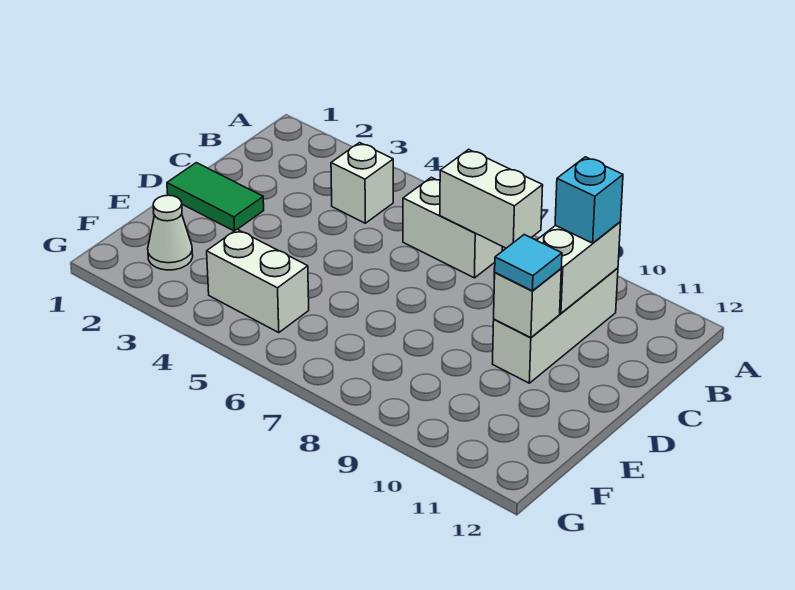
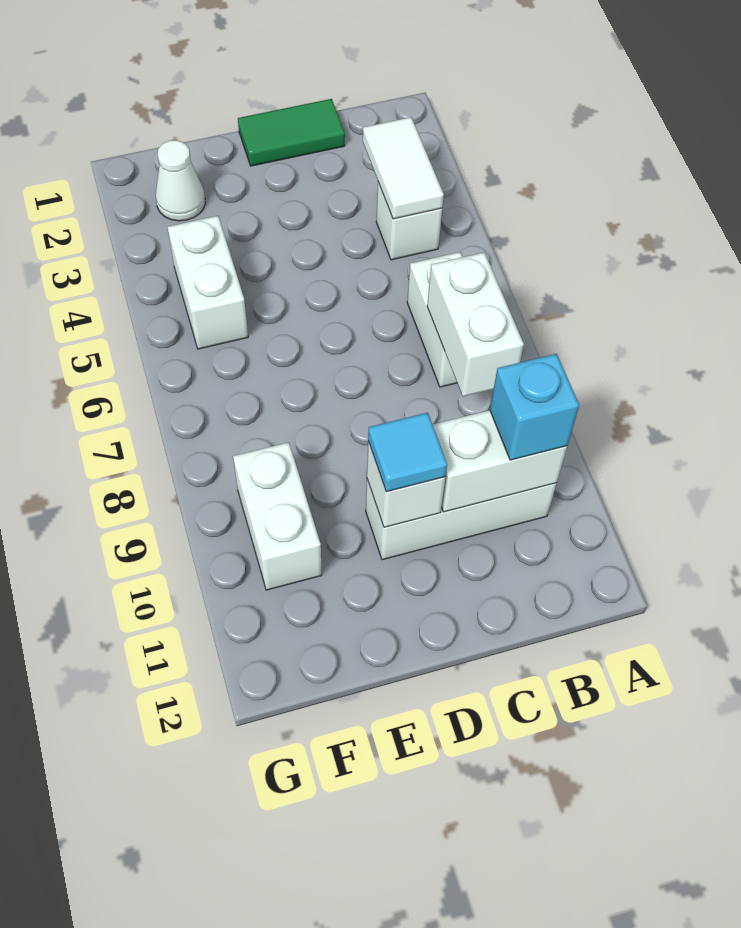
none -> white 1x2 tile [363,117,444,219]
green 1x2 tile [167,163,264,231] -> green 1x2 tile turned to [238,99,345,166]
none -> white 1x2 brick [233,442,322,590]

